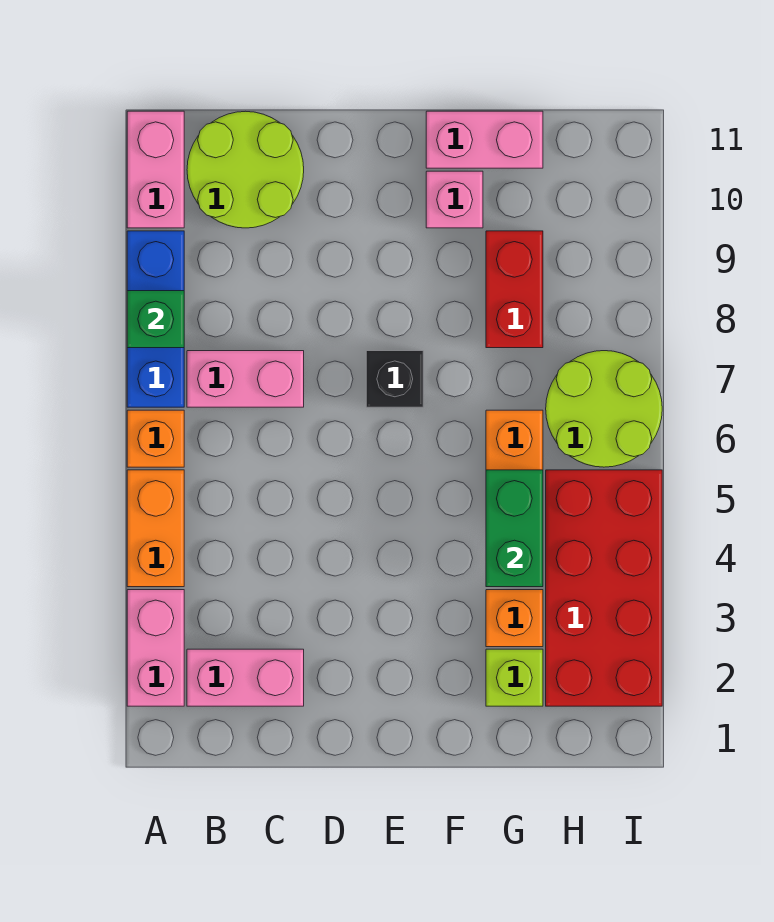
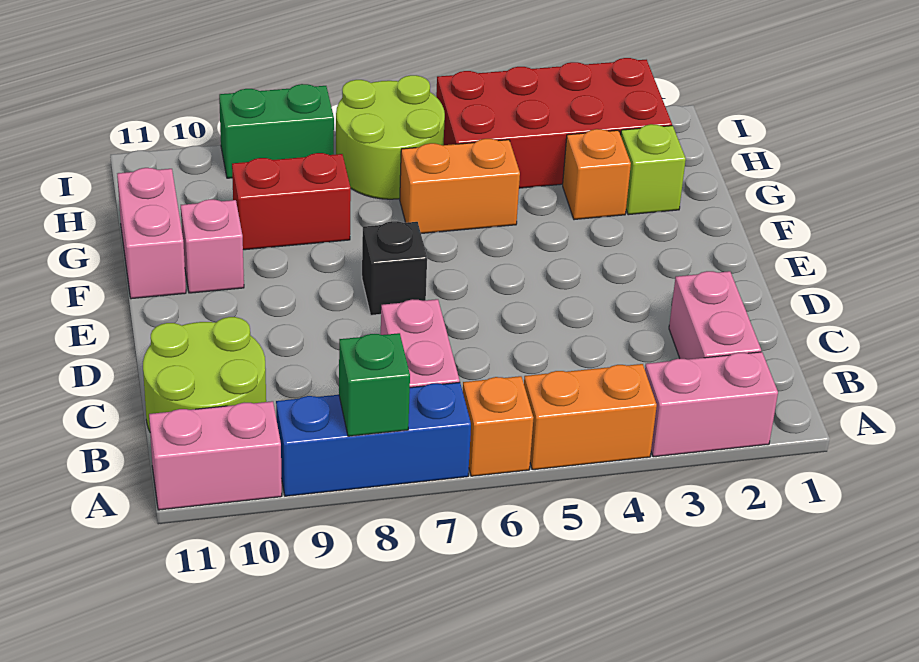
green 1x2 brick [486,470,543,587] -> green 1x2 brick moved to [219,84,334,178]

